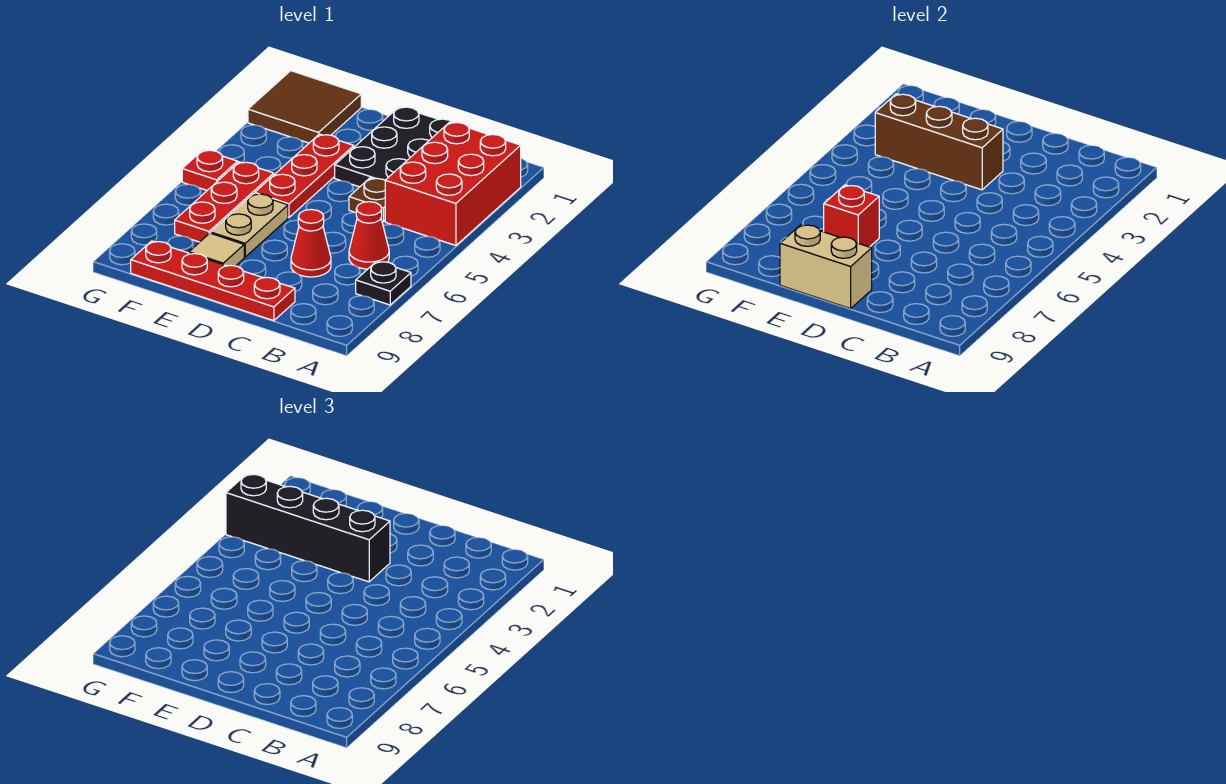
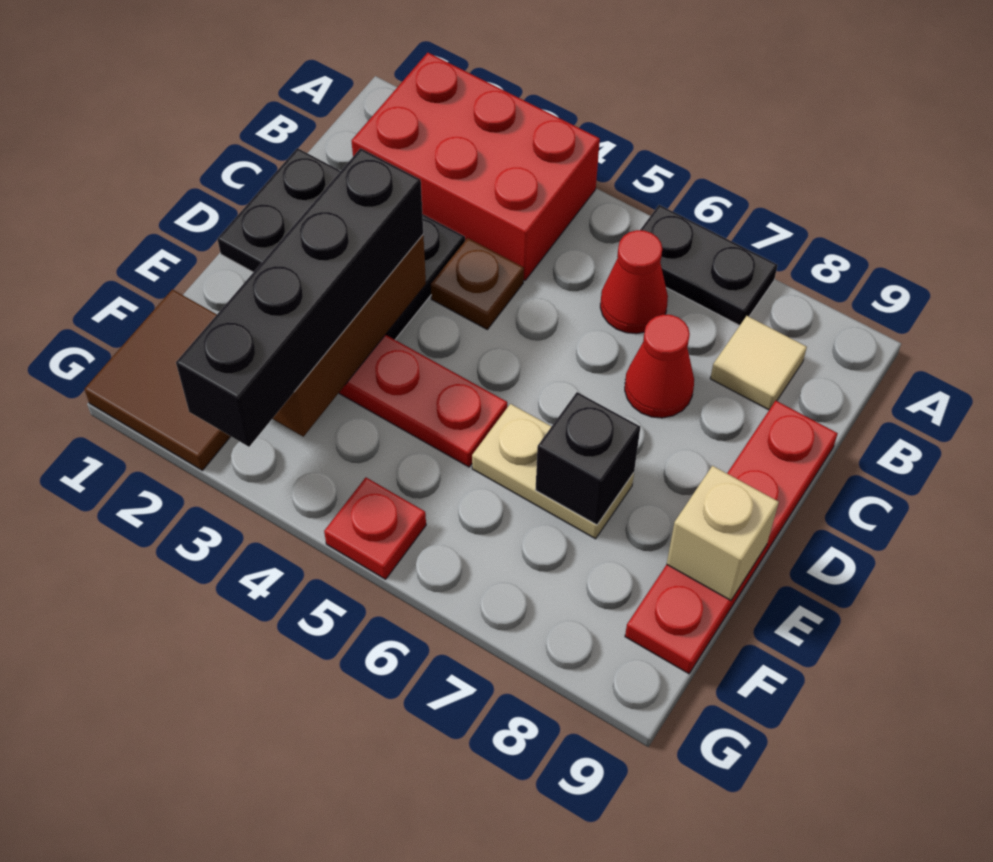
black 1x1 plate [356,261,411,305] -> black 1x2 plate [640,205,778,326]
tan 1x2 brick [780,225,872,309] -> tan 1x1 brick [667,466,779,600]
red 1x1 brick [824,185,879,247] -> black 1x1 brick [536,392,640,525]
tan 1x1 tile [189,233,244,266] -> tan 1x1 tile moved to [710,316,807,410]
red 1x3 plate [175,162,274,242] -> none

